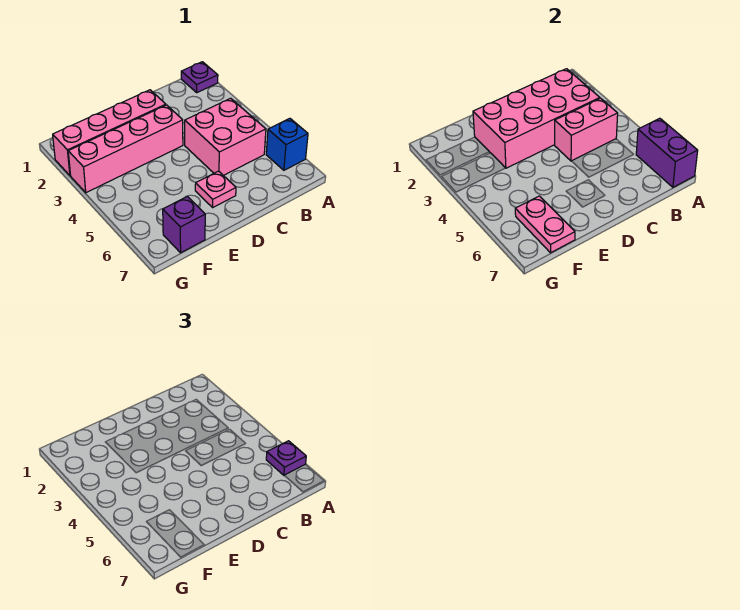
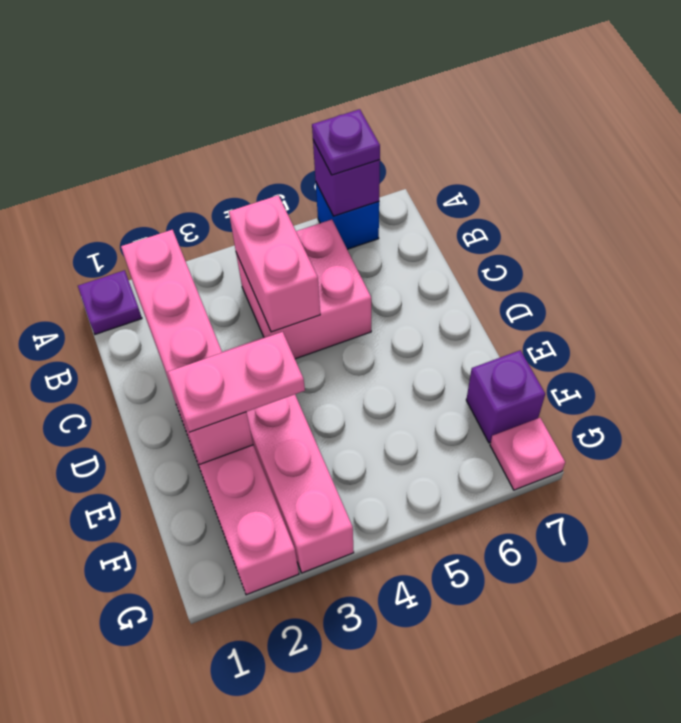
purple 1x2 brick [636,118,698,187] -> purple 1x1 brick [313,140,380,216]
pink 2x4 brick [473,69,600,168] -> pink 1x4 brick [121,230,253,464]
pink 1x1 plate [195,171,236,207] -> pink 1x1 plate moved to [490,418,565,490]
pink 1x2 plate [515,196,575,253] -> pink 1x2 plate moved to [168,332,305,432]

